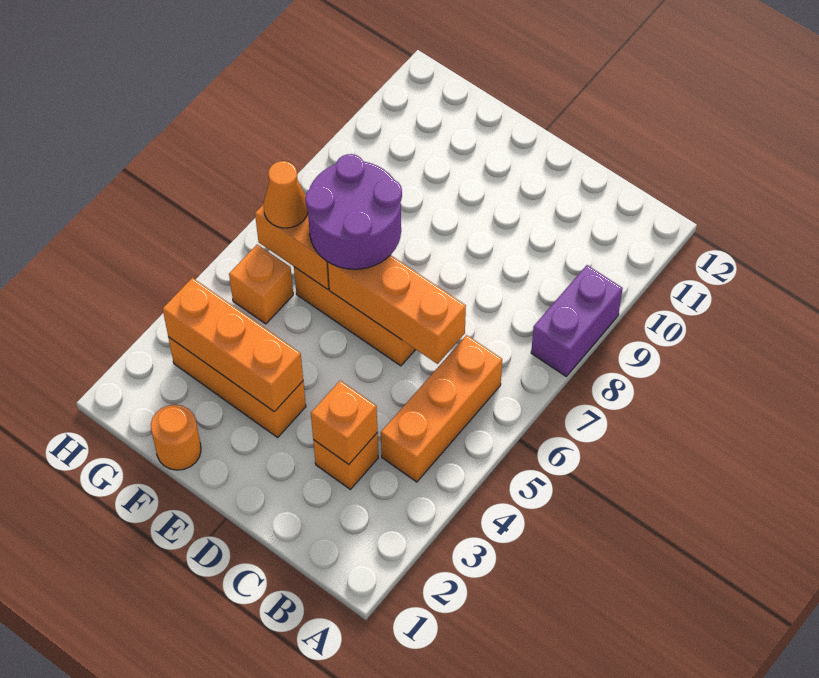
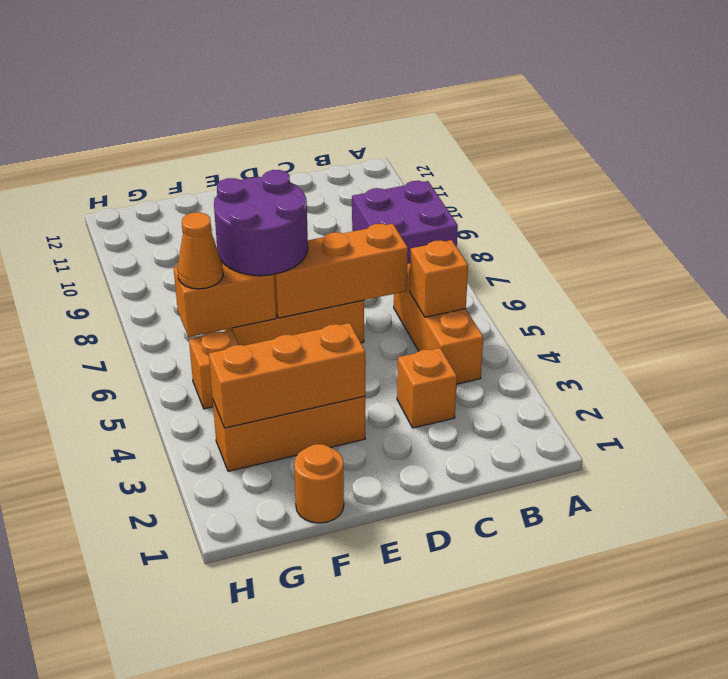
purple 1x2 brick [531,265,623,376] -> purple 2x2 brick [352,181,458,264]
orange 1x1 brick [311,381,377,464] -> orange 1x1 brick moved to [410,240,468,317]

